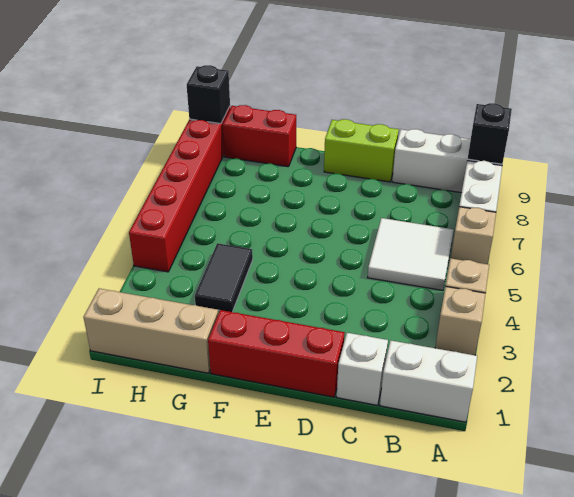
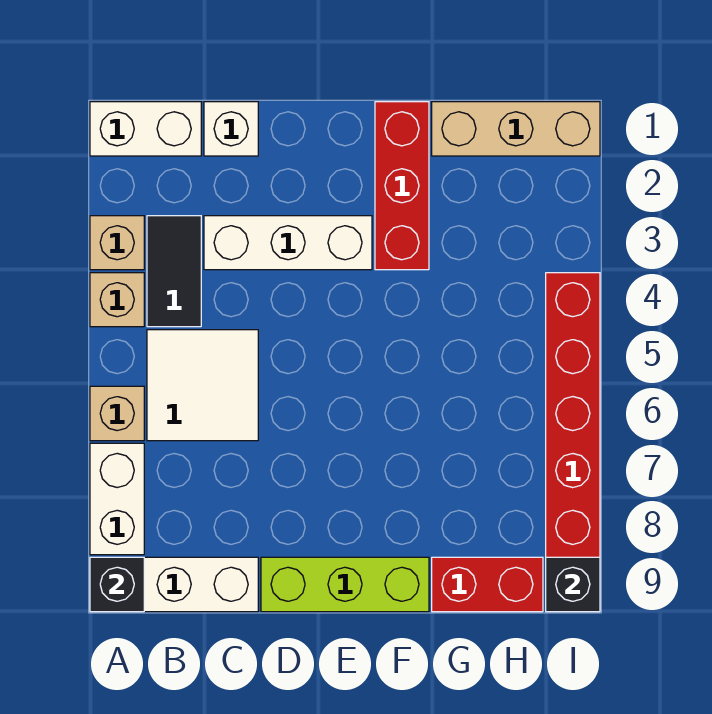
none -> white 1x3 brick [204,216,372,270]
red 1x3 brick [208,310,345,397] -> red 1x3 brick turned to [375,102,429,270]
lime 1x2 brick [324,119,399,182] -> lime 1x3 brick [261,557,429,612]
black 1x2 tile [195,243,253,312] -> black 1x2 tile moved to [147,216,201,327]

